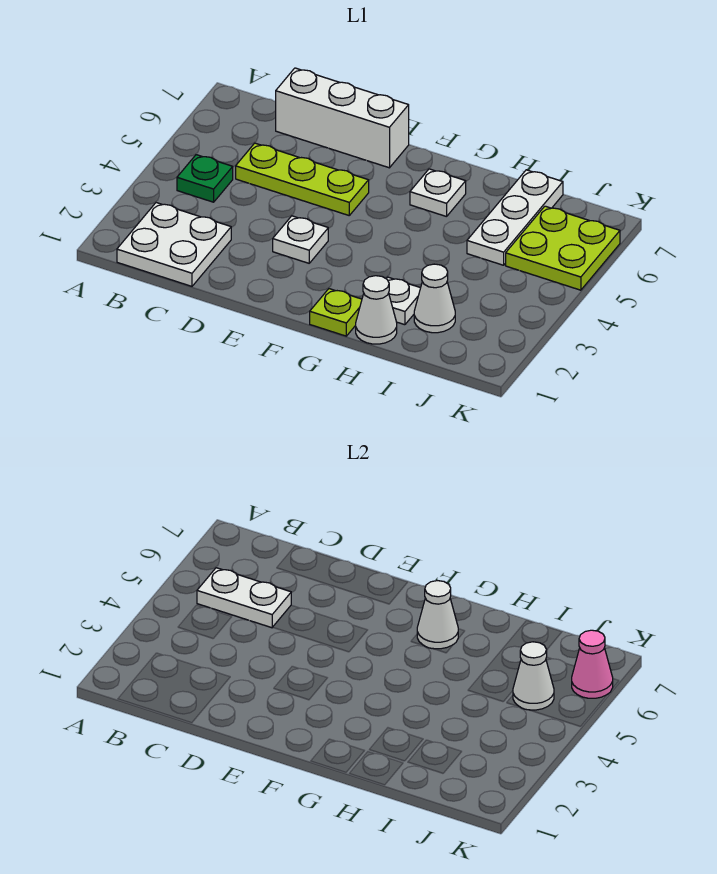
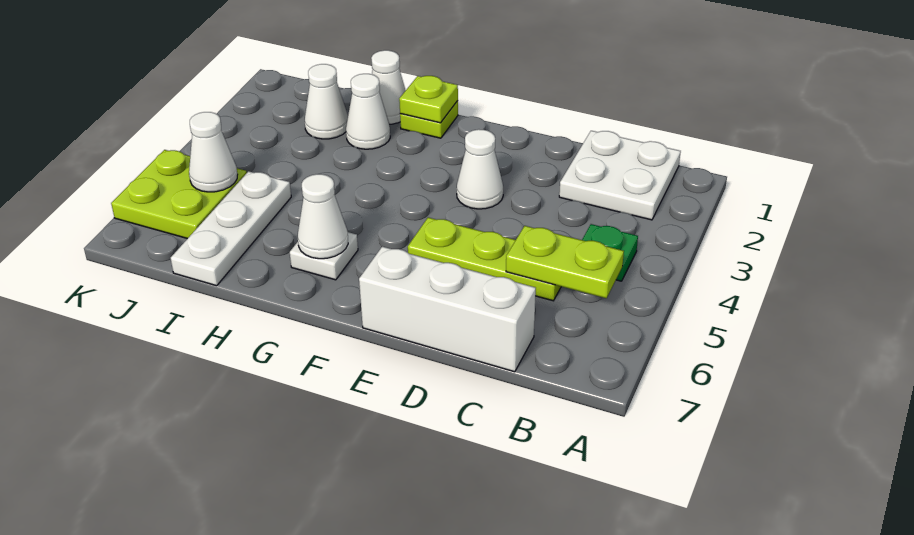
white 1x2 plate [197,568,291,628] -> lime 1x2 plate [506,226,624,298]
white 1x1 plate [273,216,328,263] -> white 1x1 cone [457,129,503,209]
none -> lime 1x1 plate [399,76,458,123]
white 1x1 plate [386,277,420,325] -> white 1x1 cone [346,74,390,149]
pink 1x1 cone [572,630,613,698] -> none

